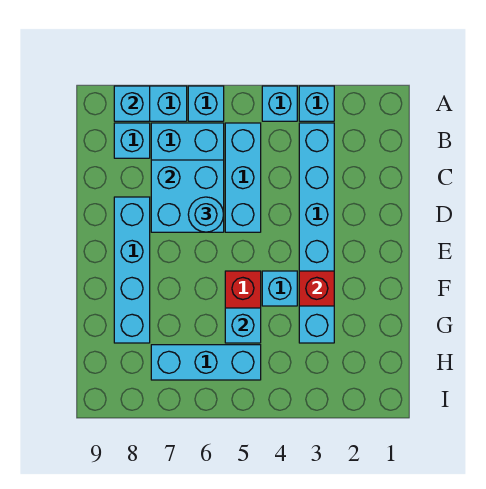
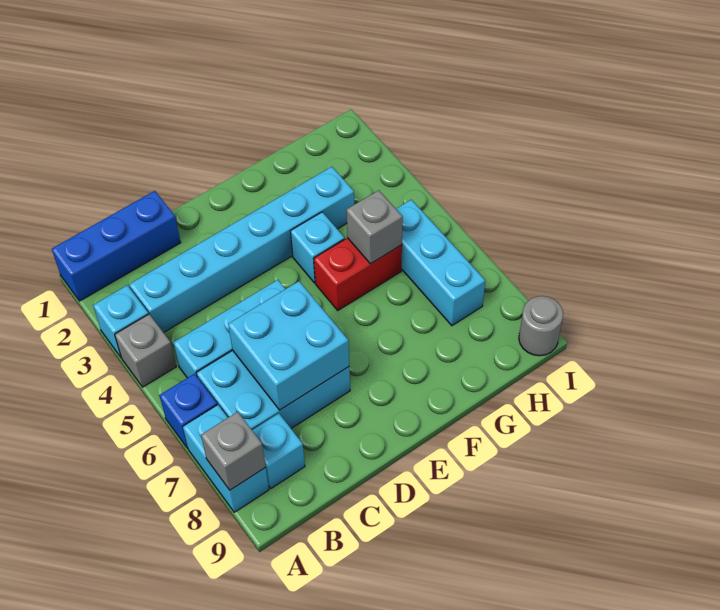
none -> blue 1x3 brick [52,191,181,301]
cyan 1x1 brick [262,86,297,121] -> grey 1x1 brick [115,314,176,387]
cyan 1x1 brick [188,86,224,121] -> blue 1x1 brick [160,374,217,448]
cyan 1x1 brick [114,86,150,121] -> grey 1x1 brick [201,412,266,490]
cyan 1x1 round brick [188,197,224,232] -> none
cyan 1x4 brick [114,197,150,343] -> none
red 1x1 brick [299,271,334,306] -> none
cyan 1x1 brick [225,308,261,343] -> grey 1x1 brick [346,190,403,264]
none -> grey 1x1 round brick [519,296,563,356]

